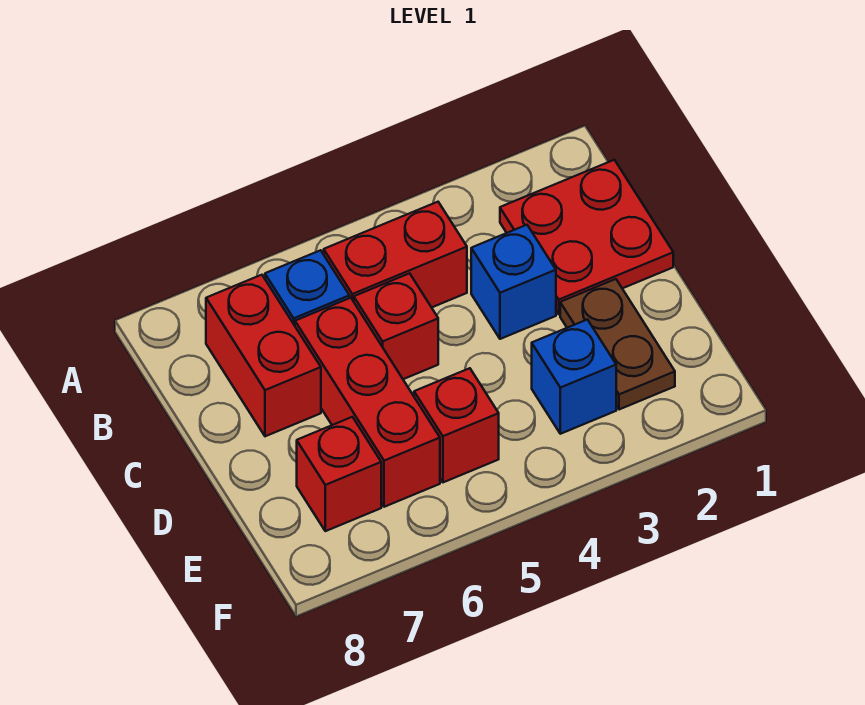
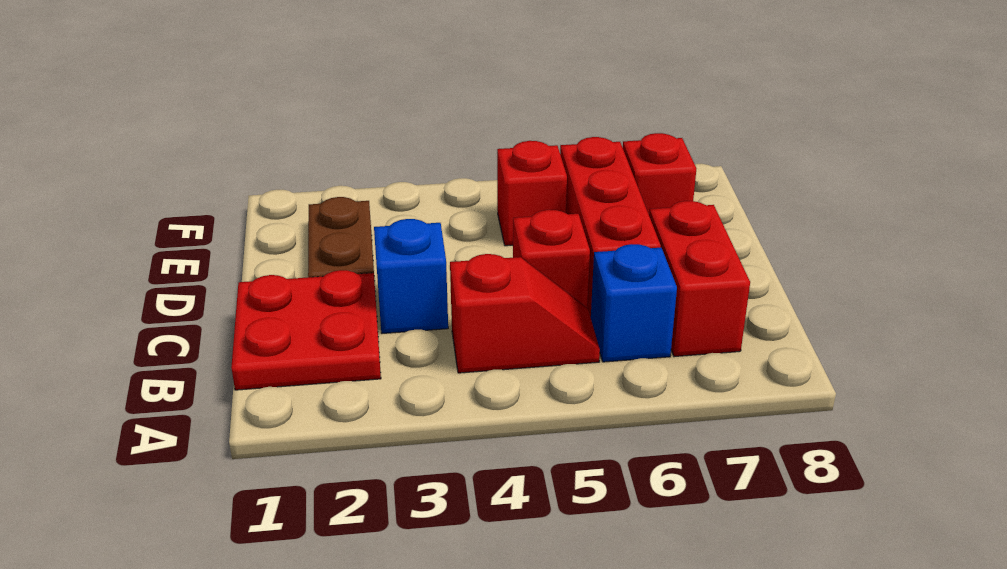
red 1x2 brick [324,202,467,307] -> red 1x2 slope [450,254,600,373]
blue 1x1 brick [532,320,616,434] -> none

